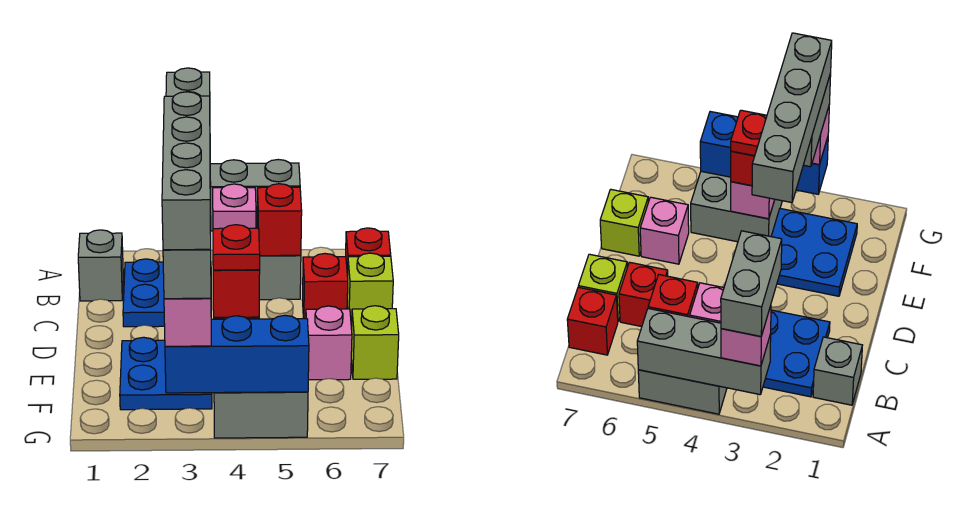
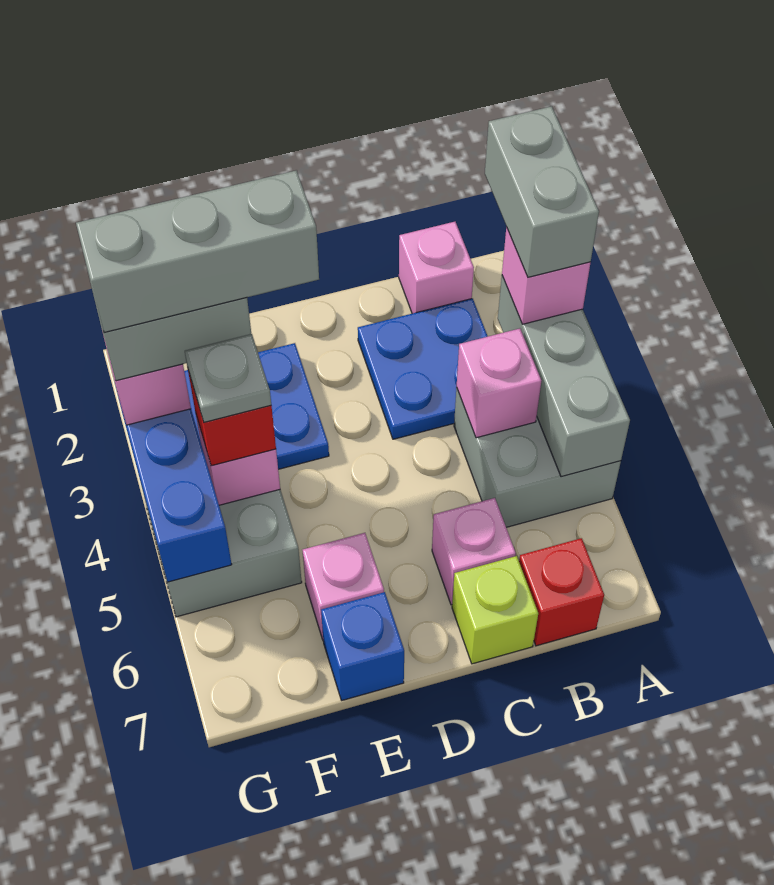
grey 1x2 brick [166,68,210,96] -> grey 1x2 brick turned to [485,106,599,277]
grey 1x1 brick [78,230,123,301] -> pink 1x1 brick [399,222,474,314]
red 1x1 brick [257,184,302,256] -> none
red 1x1 brick [302,254,348,319] -> pink 1x1 brick [432,498,516,605]
grey 1x4 brick [162,92,211,250] -> grey 1x3 brick [76,170,319,333]
lime 1x1 brick [351,306,399,379] -> blue 1x1 brick [321,592,404,700]
red 1x1 plate [213,225,260,270] -> grey 1x1 plate [185,334,271,422]

